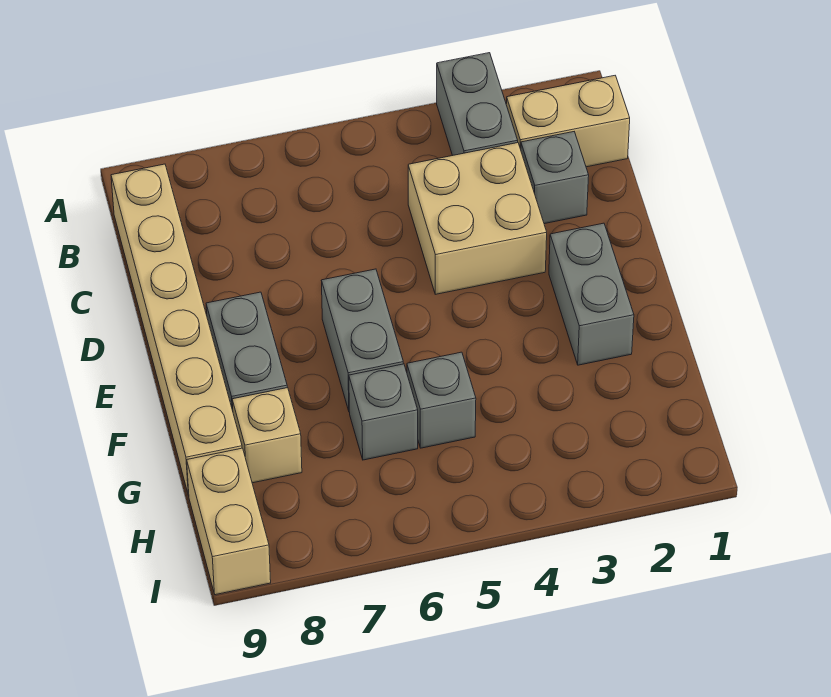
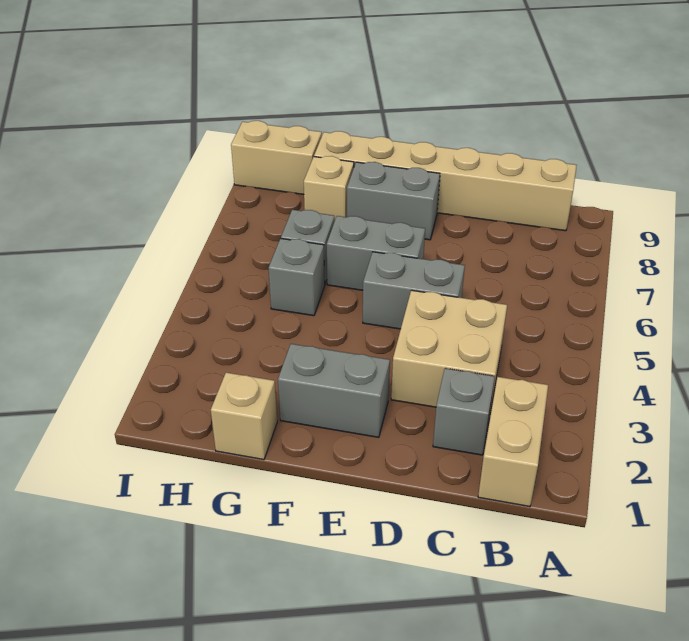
grey 1x2 brick [437,53,518,156] -> grey 1x2 brick moved to [363,252,465,329]
none -> tan 1x1 brick [211,373,277,460]

